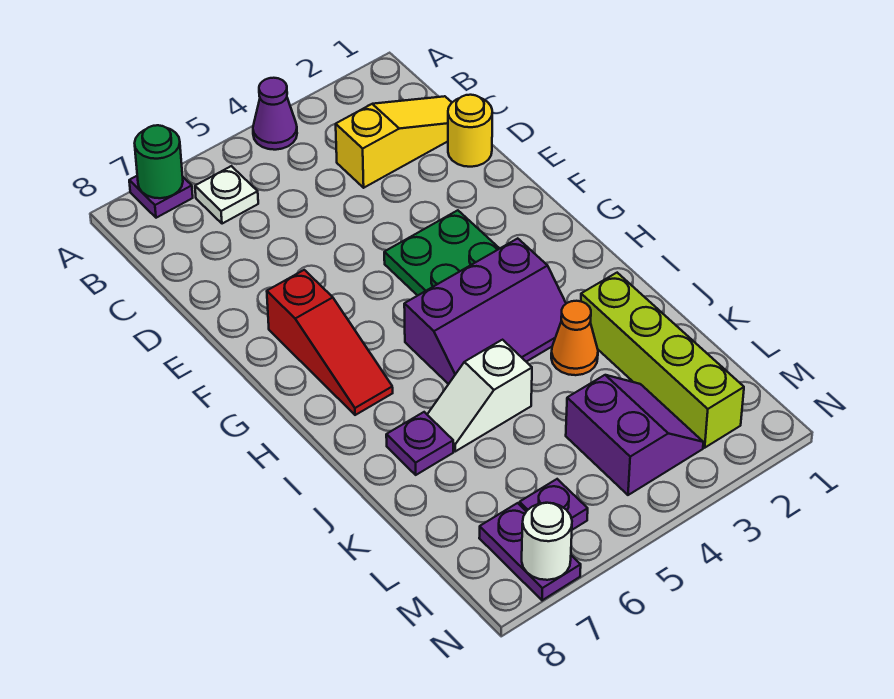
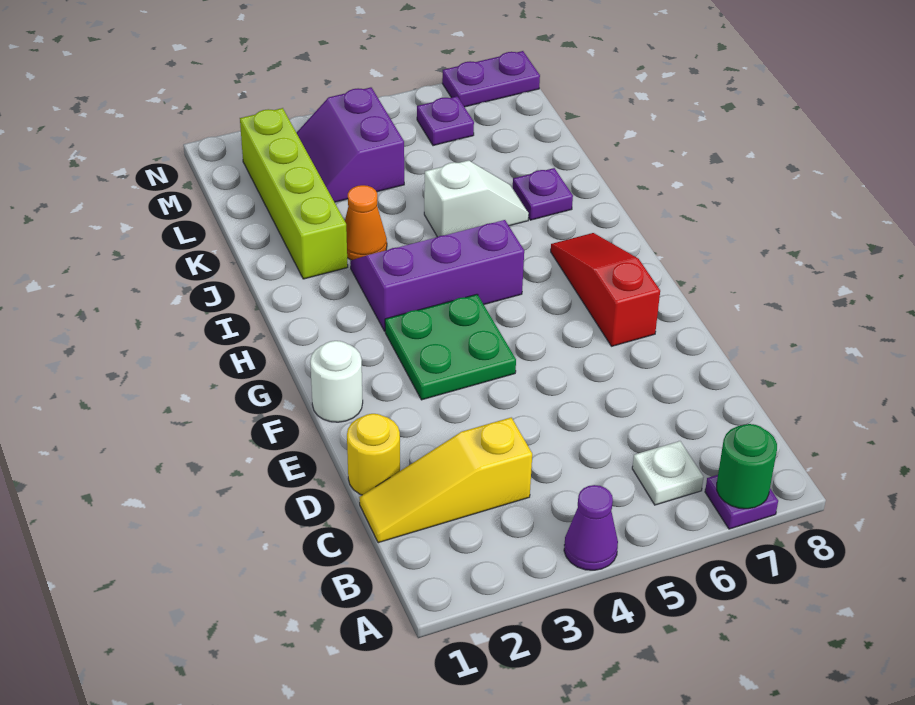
purple 1x2 plate [479,503,581,600] -> purple 1x2 plate turned to [442,51,540,107]
white 1x1 round brick [522,503,572,580] -> white 1x1 round brick moved to [310,341,363,422]

